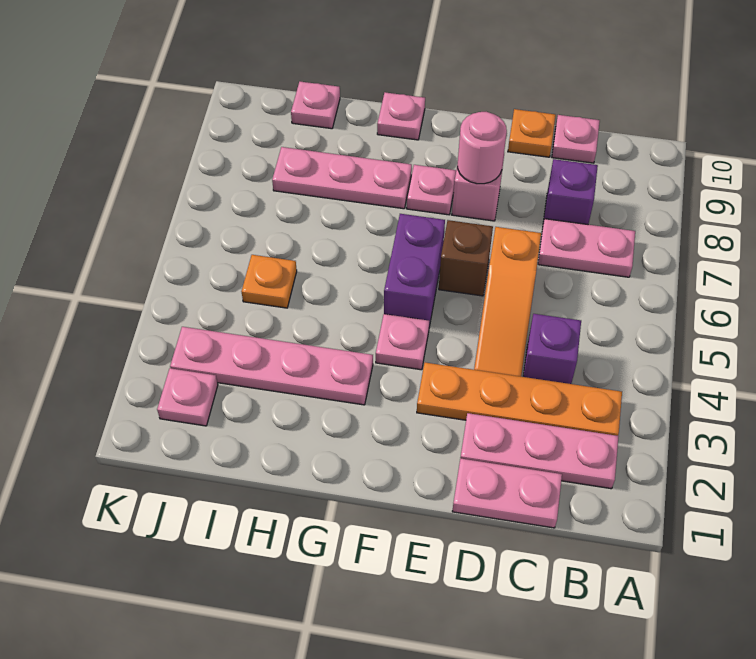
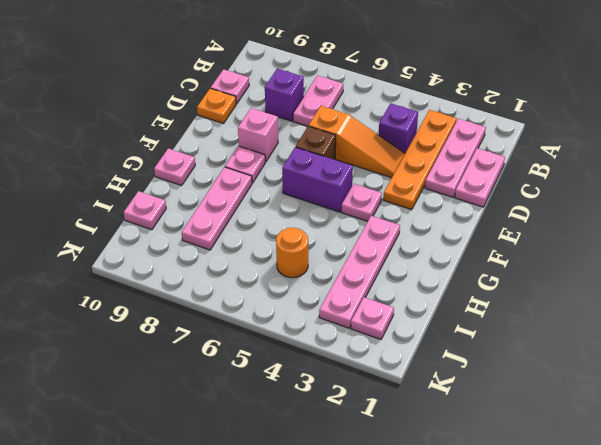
pink 1x1 round brick [458,112,507,184] -> none
orange 1x1 plate [241,255,297,308] -> orange 1x1 round brick [276,228,308,278]

